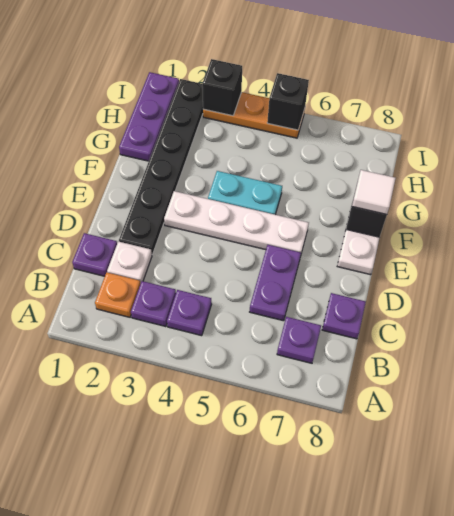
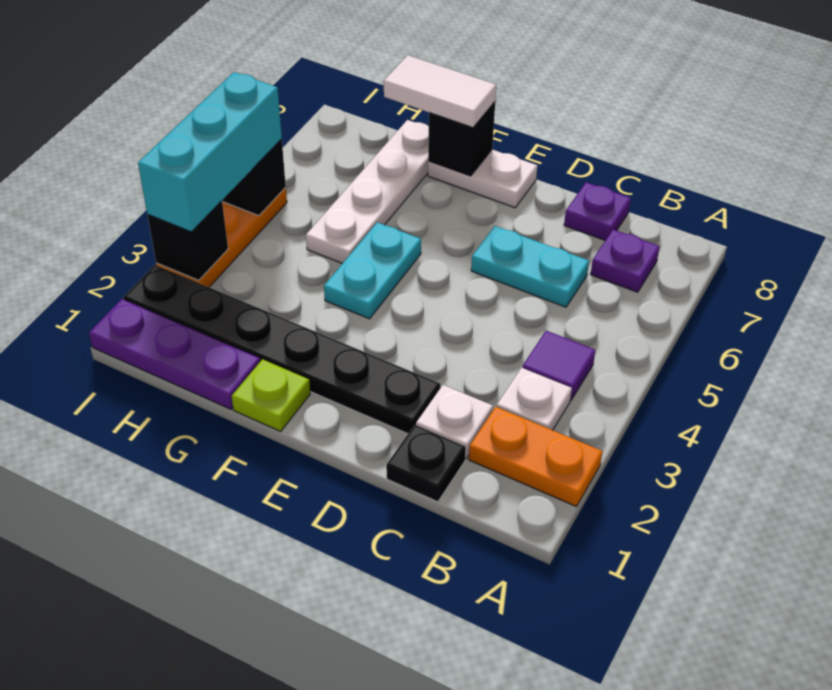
orange 1x1 plate [95,273,141,317] -> orange 1x2 plate [469,407,603,507]
purple 1x1 plate [131,281,176,327] -> white 1x1 plate [497,368,572,430]
purple 1x1 plate [167,290,212,336] -> purple 1x1 tile [522,331,595,401]
purple 1x1 plate [72,233,117,276] -> black 1x1 plate [386,425,466,502]
purple 1x2 plate [250,245,301,321] -> cyan 1x2 plate [471,226,589,307]
white 1x4 plate [164,191,309,253] -> white 1x4 plate moved to [306,120,429,263]
none -> lime 1x1 plate [232,359,310,431]
white 1x1 tile [352,170,396,215] -> white 1x2 tile [384,55,496,128]
none -> cyan 1x3 brick [138,72,282,232]

